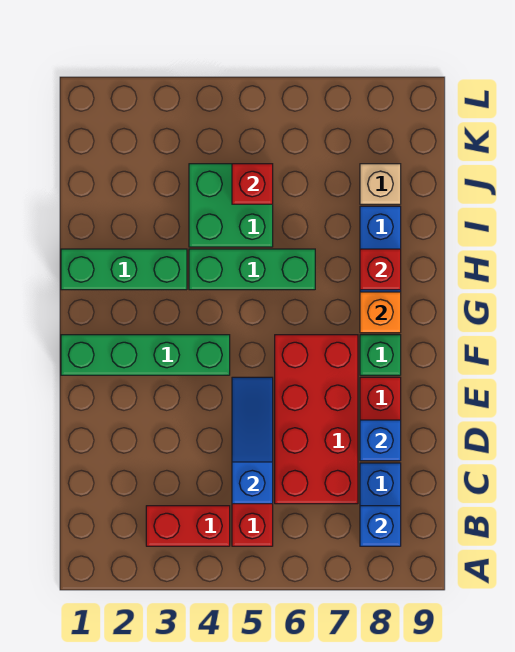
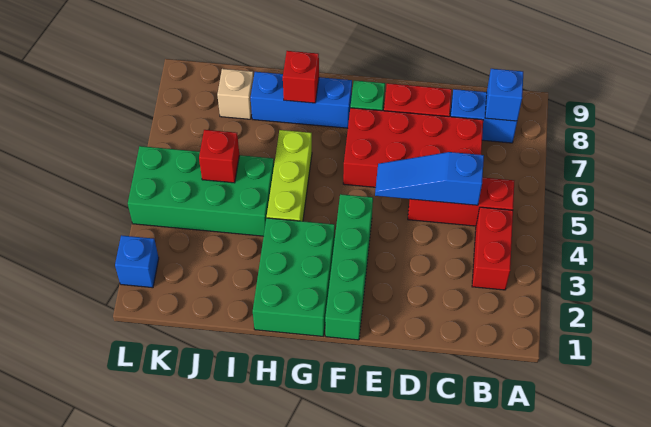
blue 1x1 brick [360,420,401,461] -> blue 1x1 brick moved to [115,235,159,288]
orange 1x1 brick [360,292,401,333] -> none
green 1x3 brick [61,249,187,290] -> green 2x3 brick [253,218,335,336]
green 1x3 brick [189,249,315,290] -> lime 1x3 brick [267,130,312,221]
green 2x2 brick [189,164,273,247] -> green 2x4 brick [128,146,274,236]

